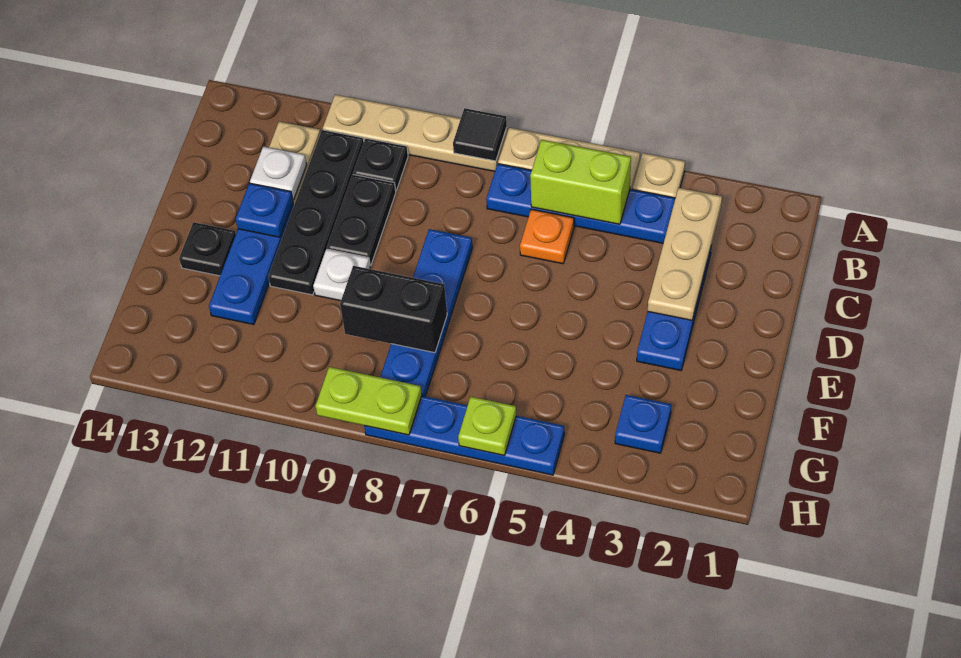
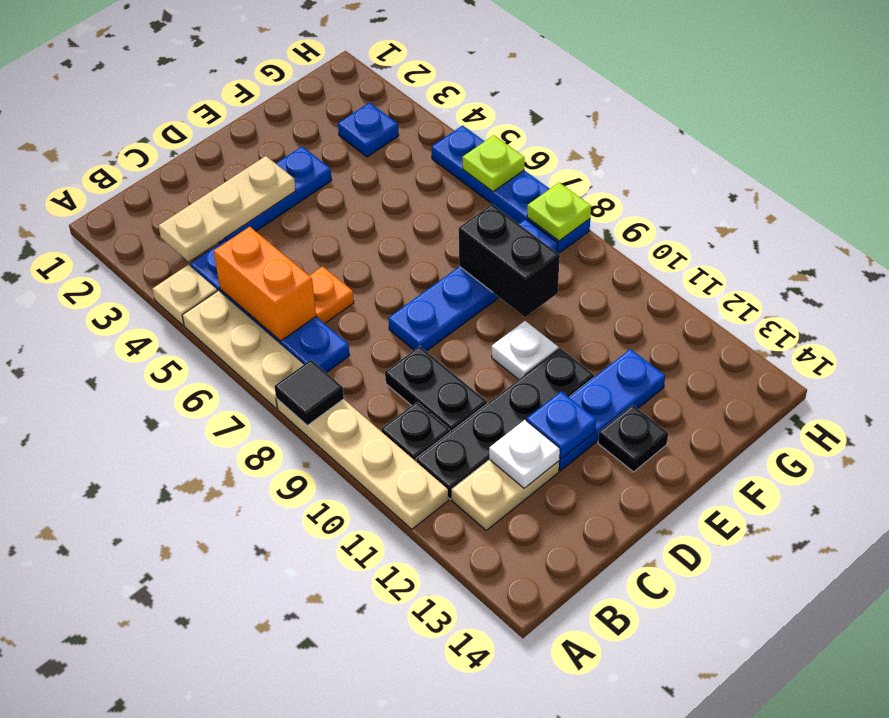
lime 1x2 brick [530,140,631,224] -> orange 1x2 brick [214,227,316,341]
black 1x2 plate [327,175,396,266] -> black 1x2 plate turned to [385,346,487,432]
lime 1x2 plate [315,367,422,435] -> lime 1x1 plate [527,183,591,241]

